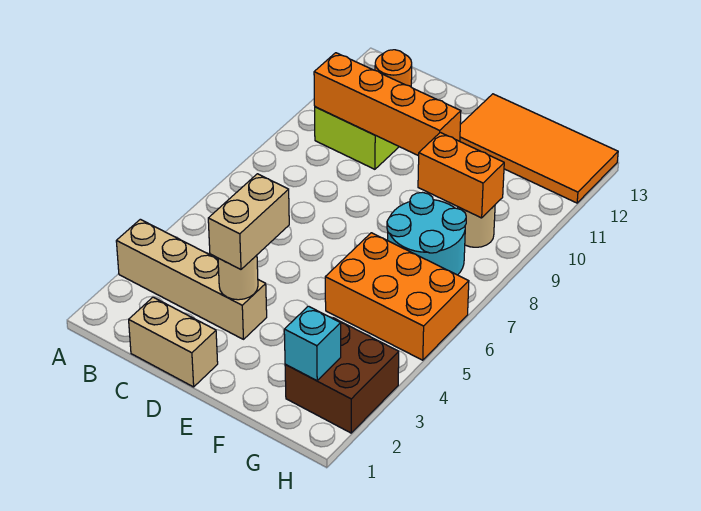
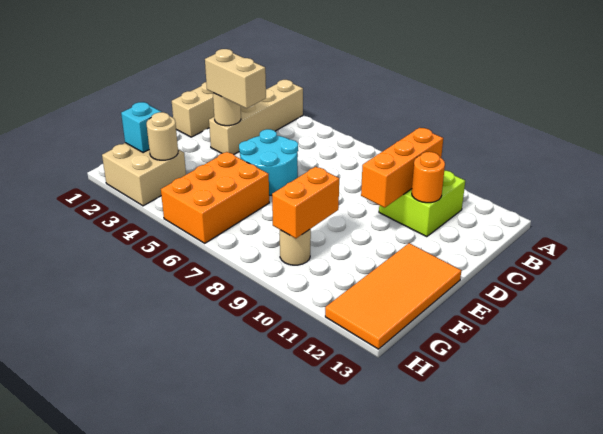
orange 1x4 brick [314,53,461,156] -> orange 1x3 brick [361,128,443,208]
cyan 2x2 round brick [387,192,466,275] -> cyan 2x2 round brick moved to [239,129,298,195]
brown 2x2 brick [285,318,399,433] -> tan 2x2 brick [102,143,186,206]
none -> tan 1x1 round brick [147,112,178,160]

